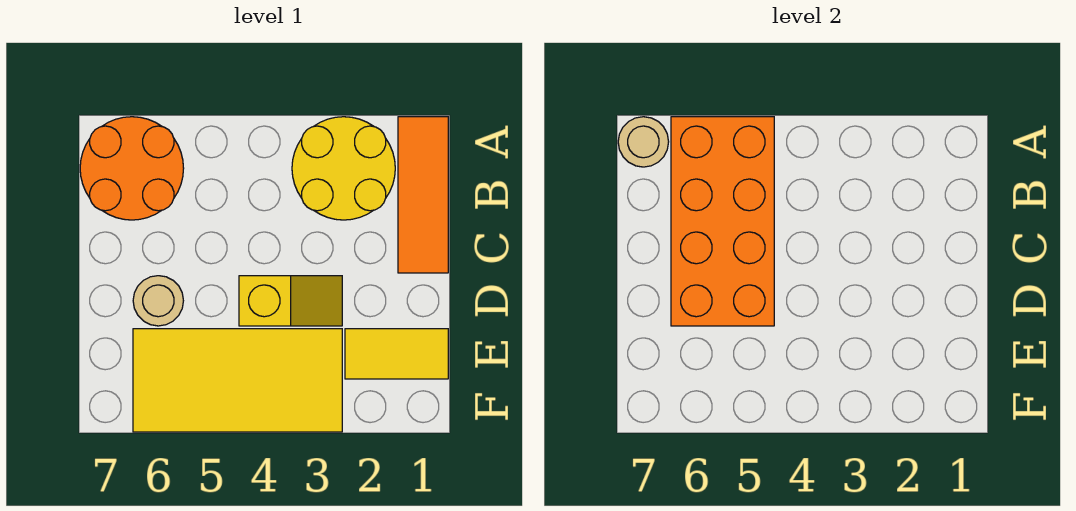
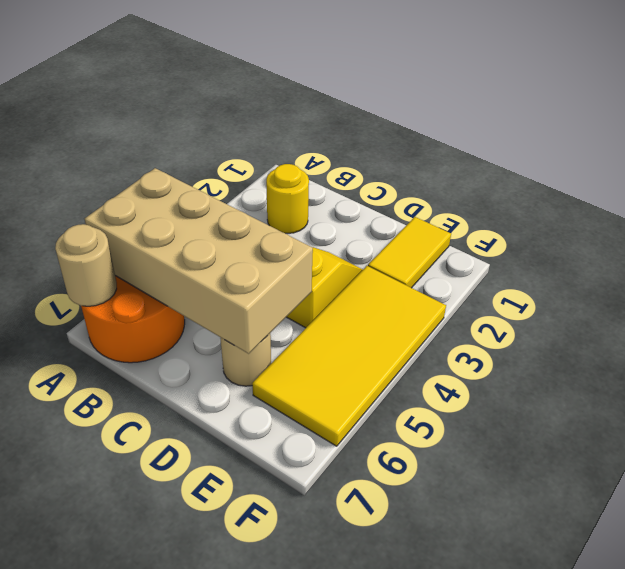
orange 1x3 tile [398,117,448,273] -> none
yellow 2x2 round brick [292,117,395,220] -> yellow 1x1 round brick [266,164,309,233]
orange 2x4 brick [671,117,774,326] -> tan 2x4 brick [85,168,313,354]

